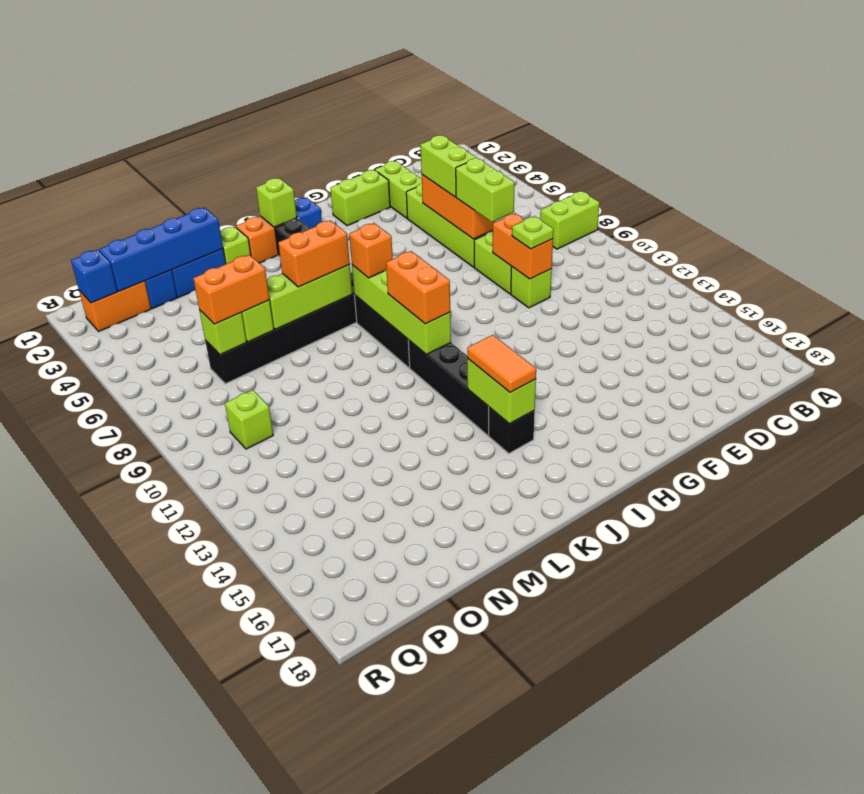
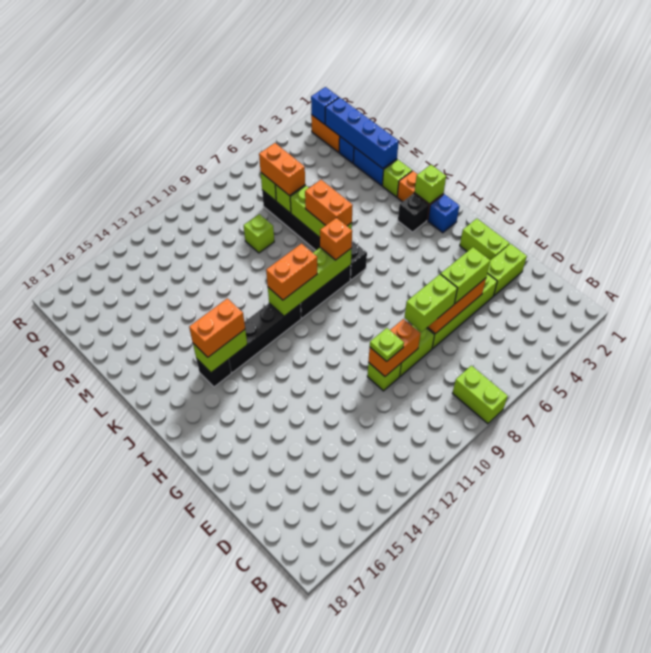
orange 1x2 tile [467,335,536,393] -> orange 1x2 brick [189,298,245,357]
lime 1x1 brick [225,390,273,449] -> lime 1x1 brick moved to [244,214,274,253]

